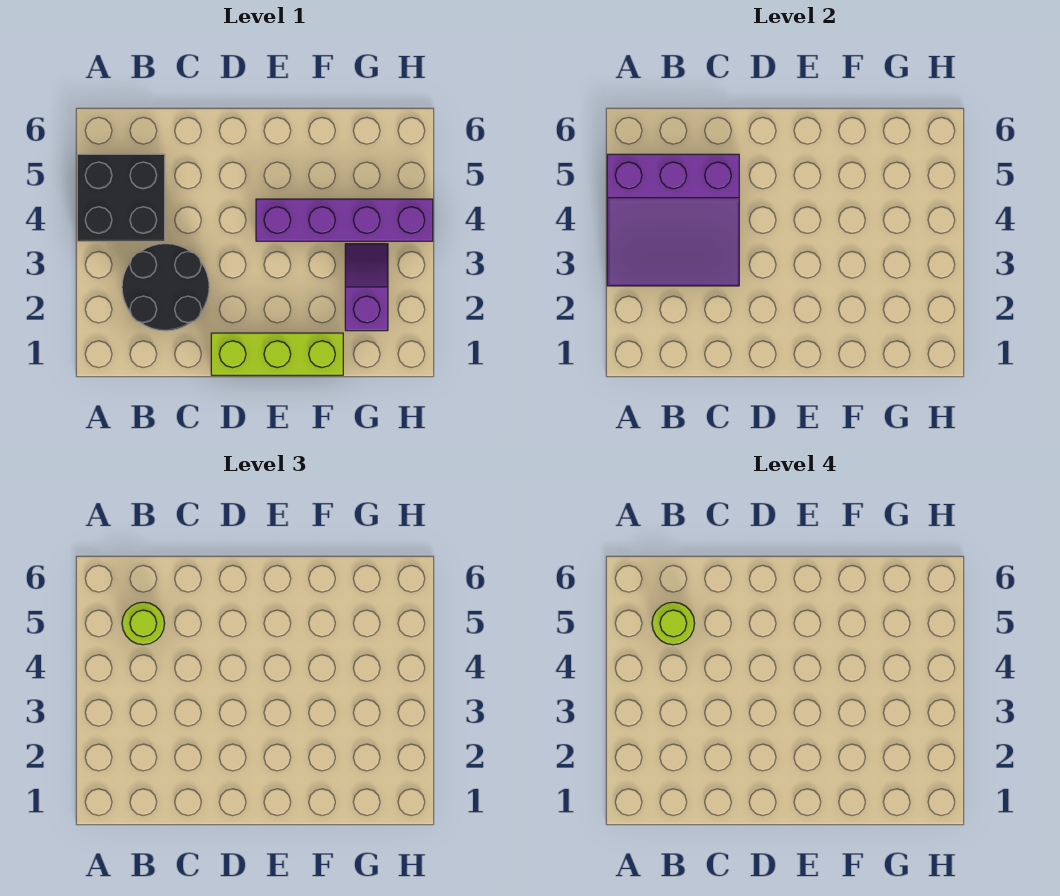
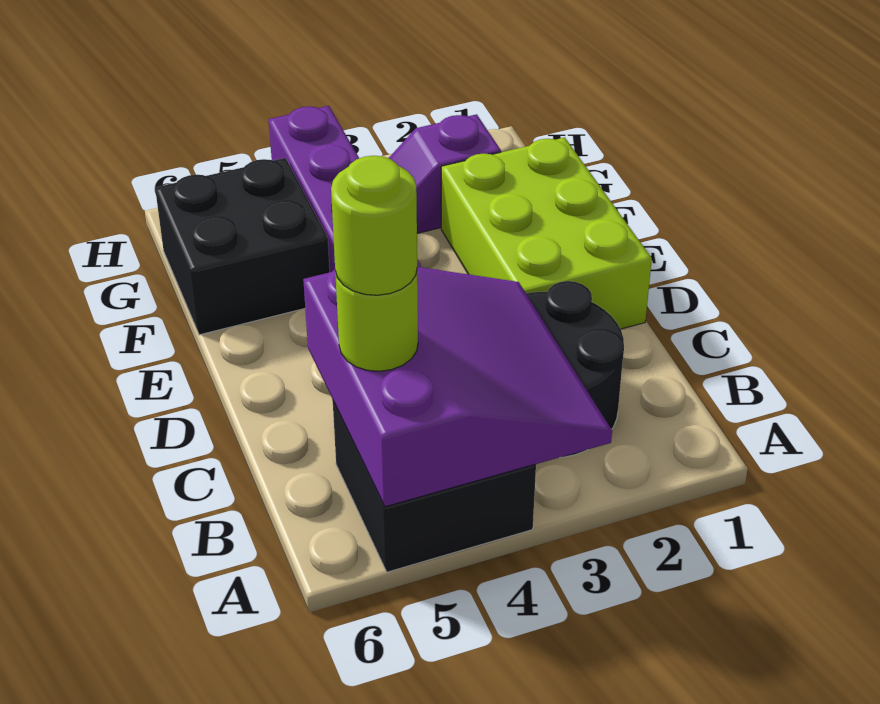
lime 1x3 brick [211,333,343,375] -> lime 2x3 brick [441,137,652,329]
none -> black 2x2 brick [155,158,330,335]

